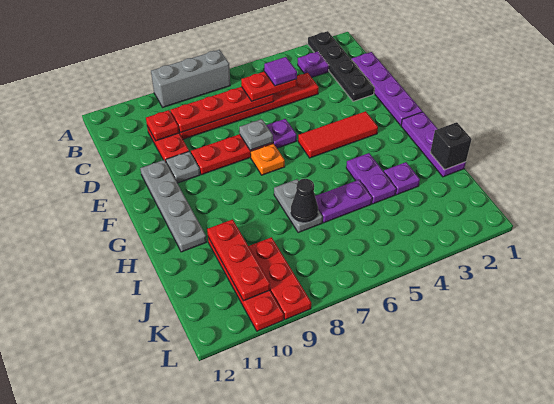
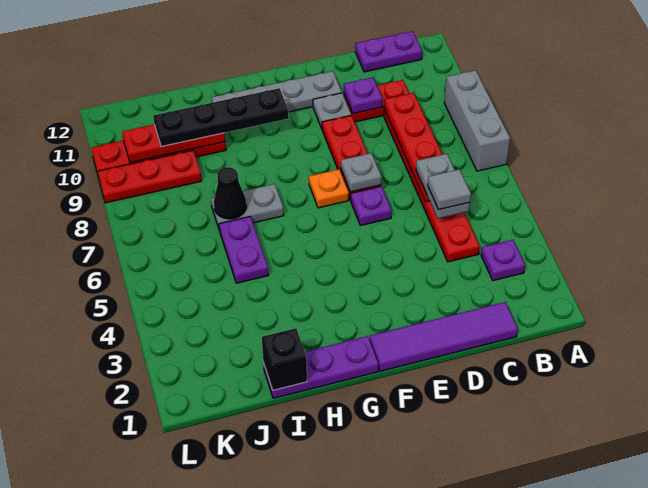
black 1x4 plate [308,31,374,101] -> black 1x4 plate moved to [153,88,288,147]
purple 1x4 plate [352,52,422,125] -> purple 1x4 tile [370,302,518,371]
red 1x2 plate [241,72,297,101] -> grey 1x2 plate [416,154,470,218]
purple 1x1 tile [264,57,297,86] -> grey 1x1 tile [428,169,471,210]
red 1x1 plate [146,110,179,141] -> none
red 1x3 tile [298,111,378,158] -> none
purple 1x2 plate [346,153,396,204] -> purple 1x2 plate moved to [355,31,422,72]
purple 1x1 plate [384,162,420,195] -> purple 1x1 plate moved to [344,77,382,114]

